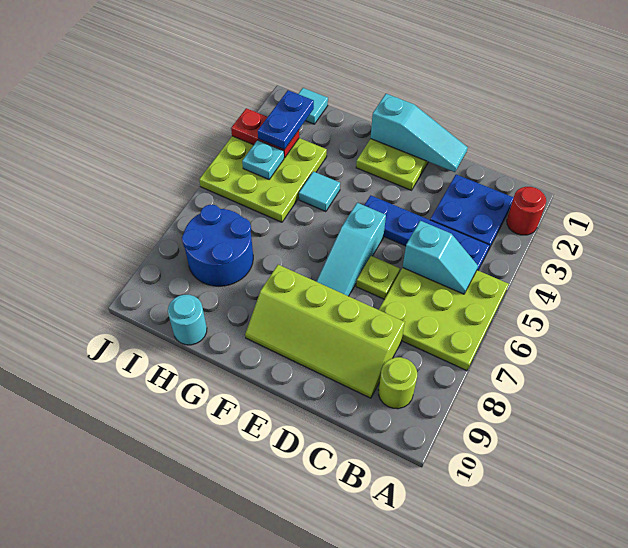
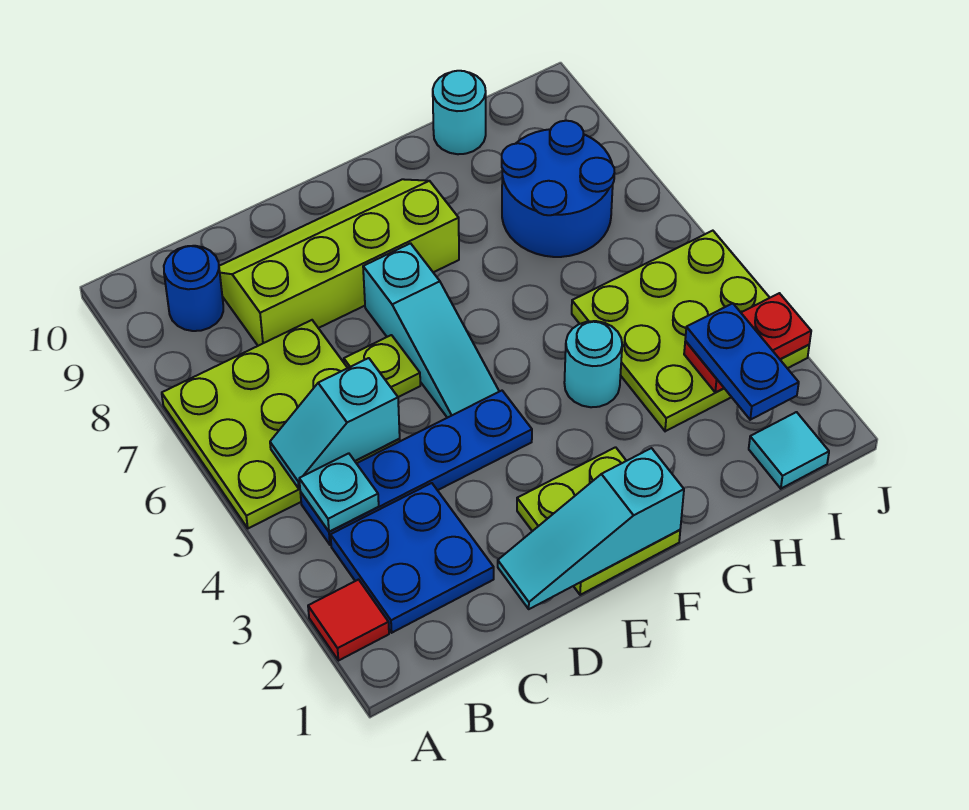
red 1x1 round brick [507,187,546,235] -> red 1x1 tile [308,580,389,661]
lime 1x1 round brick [379,357,417,409] -> blue 1x1 round brick [164,246,223,331]
cyan 1x3 slope [316,203,386,296] -> cyan 1x3 slope turned to [363,243,499,418]
cyan 1x1 tile [299,172,340,212] -> cyan 1x1 round brick [564,321,622,407]
cyan 1x1 plate [242,140,284,179] -> cyan 1x1 plate moved to [299,453,379,532]

